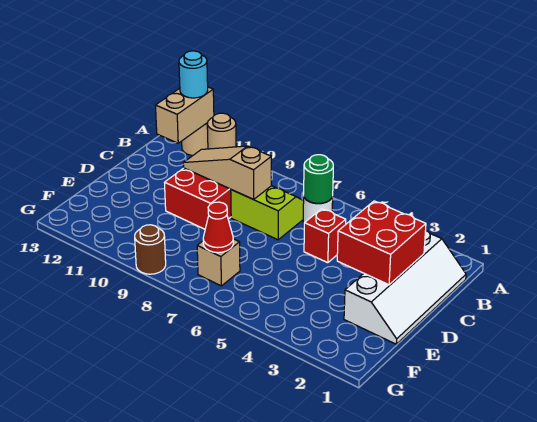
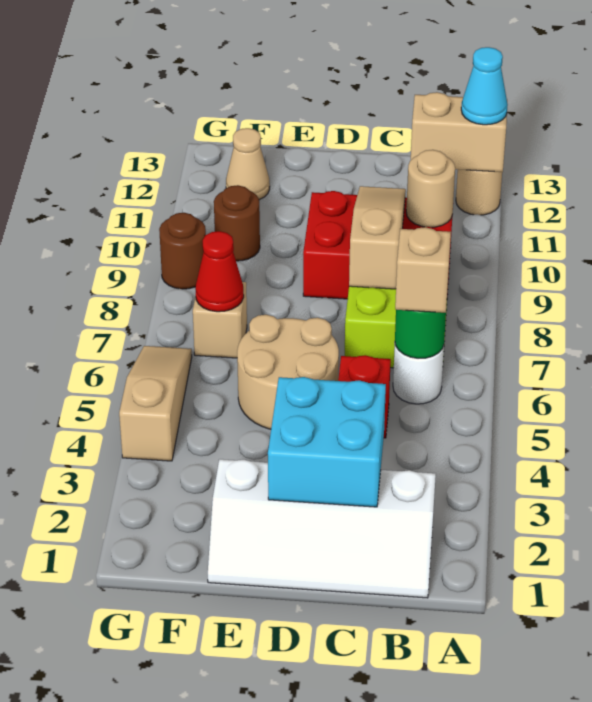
cyan 1x1 round brick [179,51,208,98] -> cyan 1x1 cone [461,47,508,125]
none -> tan 1x1 brick [395,227,451,313]
red 2x2 brick [337,201,426,285] -> cyan 2x2 brick [268,377,386,507]
none -> tan 2x2 round brick [237,315,339,429]
none -> brown 1x1 round brick [214,185,260,261]
none -> tan 1x1 cone [226,128,270,200]
none -> tan 1x3 slope [119,346,192,461]

